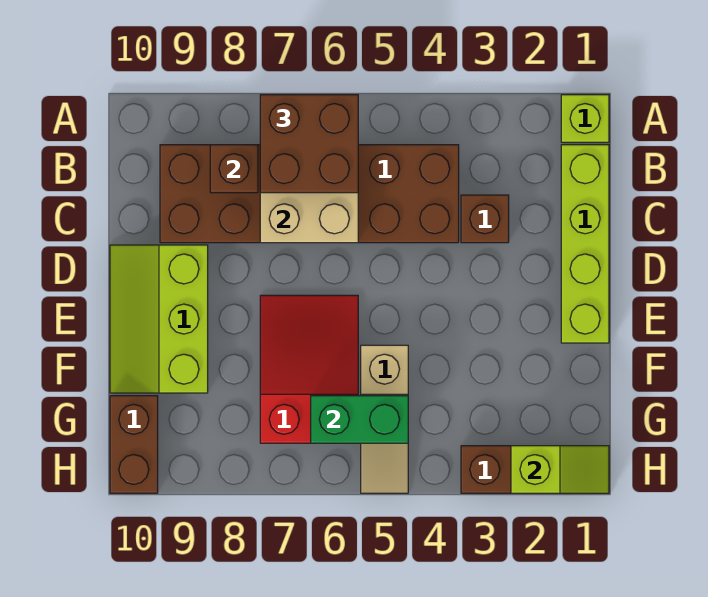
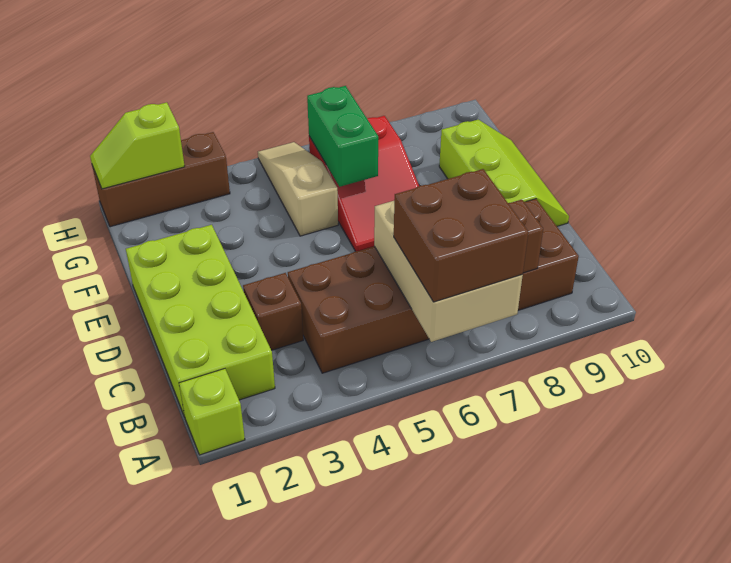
lime 1x4 brick [561,145,609,343] -> lime 2x4 brick [126,225,275,417]
green 1x2 brick [311,396,408,443] -> green 1x2 brick turned to [307,86,378,187]
brown 1x2 brick [110,396,158,493] -> none

